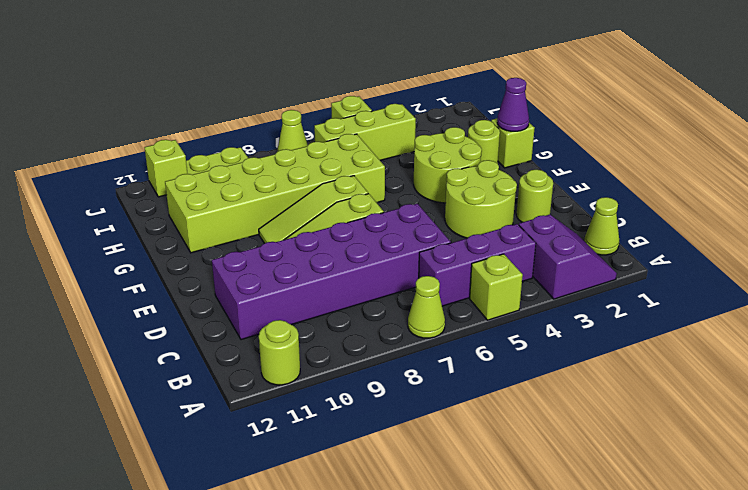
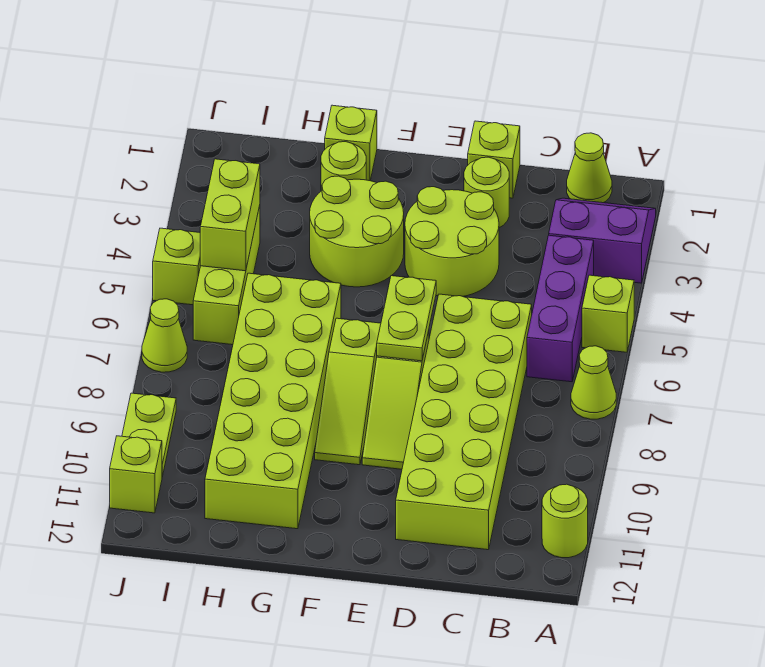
purple 2x6 brick [212,204,451,340] -> lime 2x6 brick [396,294,532,550]
none -> lime 1x1 brick [468,121,520,198]
none -> lime 1x2 plate [377,276,436,361]
purple 1x1 cone [497,78,529,131] -> none
none -> lime 1x2 brick [200,159,260,271]

